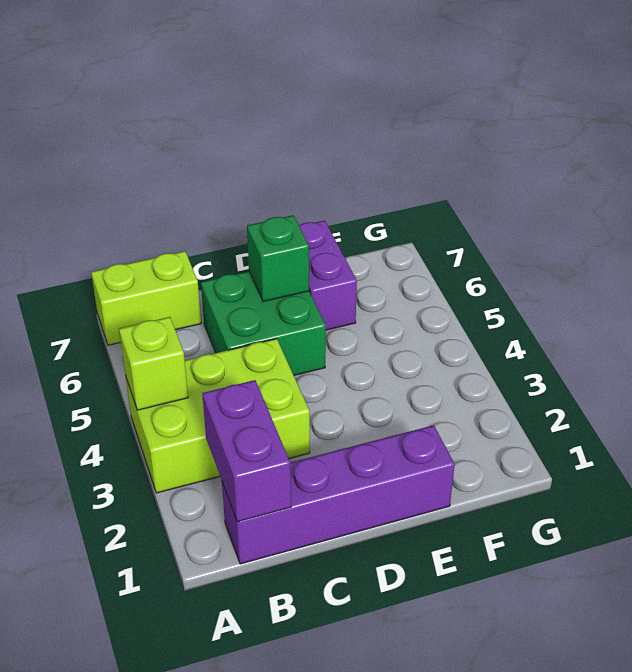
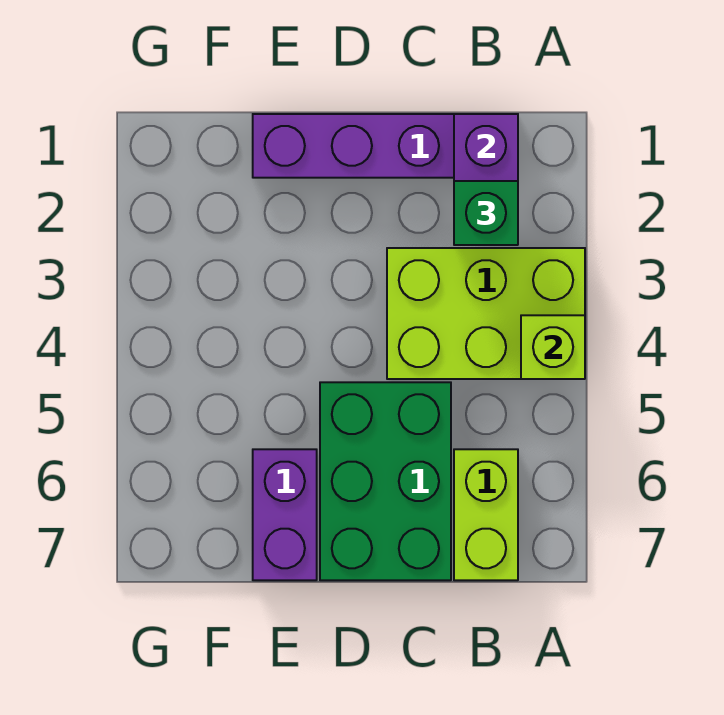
lime 1x2 brick [91,251,201,345] -> lime 1x2 brick turned to [454,449,518,580]
green 2x2 brick [201,271,326,375] -> green 2x3 brick [320,382,451,580]
green 1x1 brick [247,215,309,302] -> green 1x1 brick moved to [454,181,518,245]

